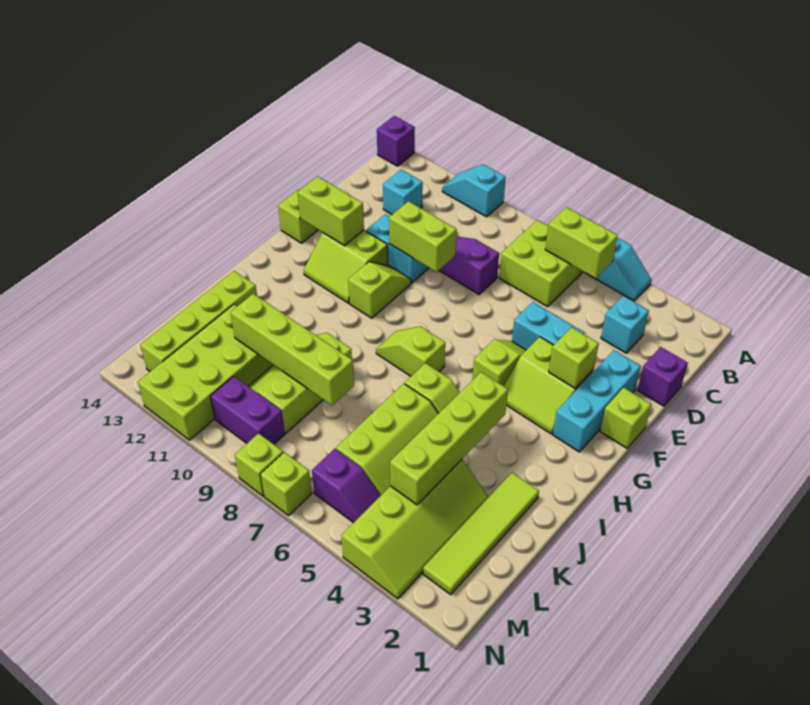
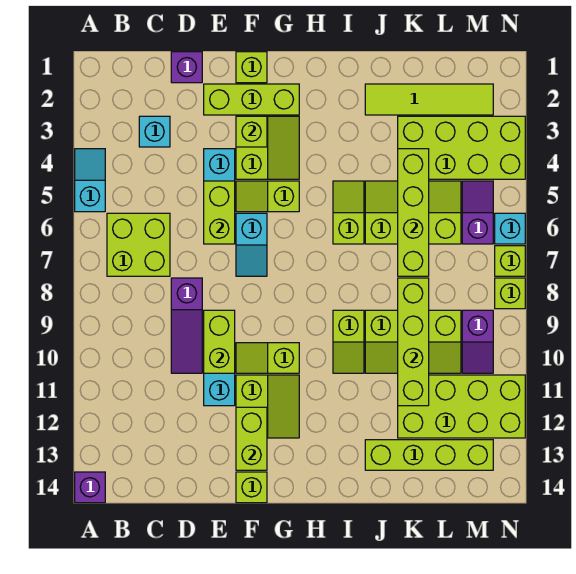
cyan 1x2 slope [442,164,506,217] -> cyan 1x2 slope moved to [236,213,267,276]
lime 1x2 brick [545,207,618,278] -> lime 1x2 brick moved to [204,181,235,244]
cyan 1x1 brick [383,170,423,214] -> cyan 1x1 brick moved to [495,213,525,244]
cyan 1x3 brick [553,350,641,452] -> lime 1x3 brick [204,84,299,115]
lime 1x2 slope [376,326,445,376] -> lime 1x2 slope moved to [333,310,364,373]
lime 1x4 brick [390,372,508,505] -> lime 1x4 brick turned to [398,149,429,276]
lime 2x4 slope [341,460,488,599] -> lime 2x4 brick [398,116,525,179]
purple 1x2 brick [210,376,285,444] -> purple 1x2 slope [462,310,493,373]

